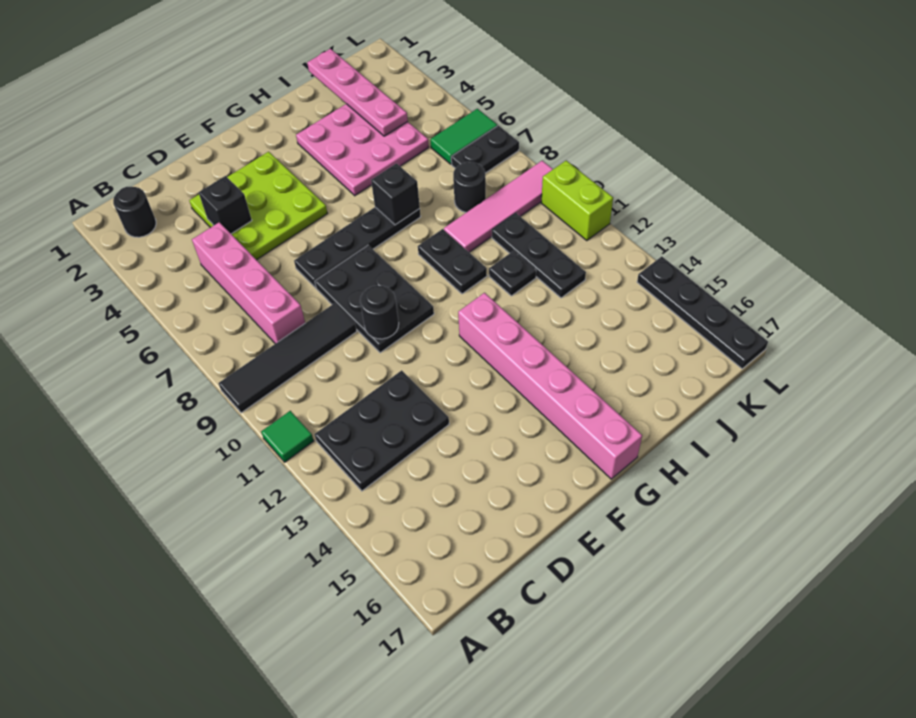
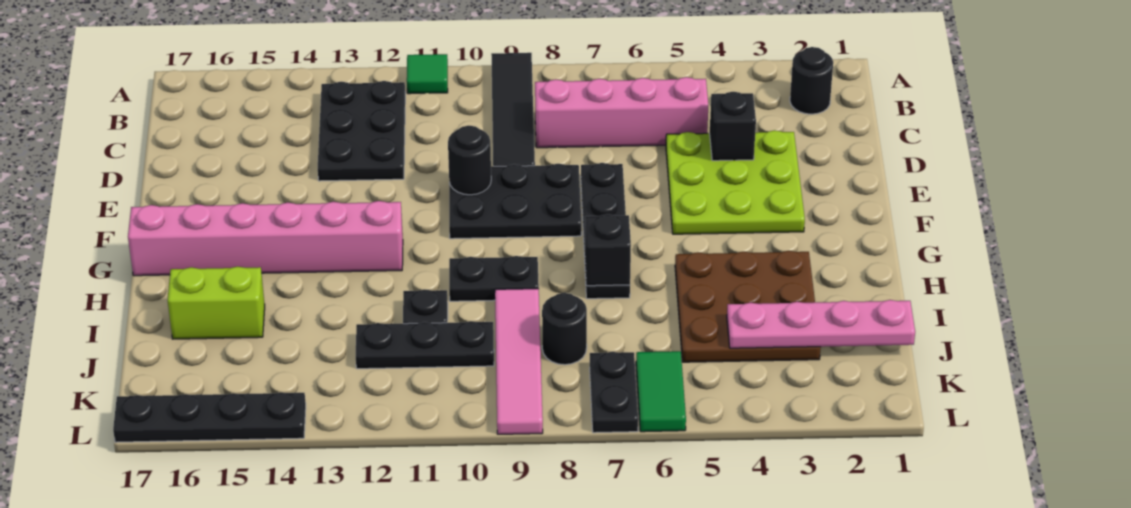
pink 3x3 plate [296,104,429,196] -> brown 3x3 plate [675,251,821,362]
lime 1x2 brick [541,161,613,241] -> lime 1x2 brick moved to [168,267,265,339]

